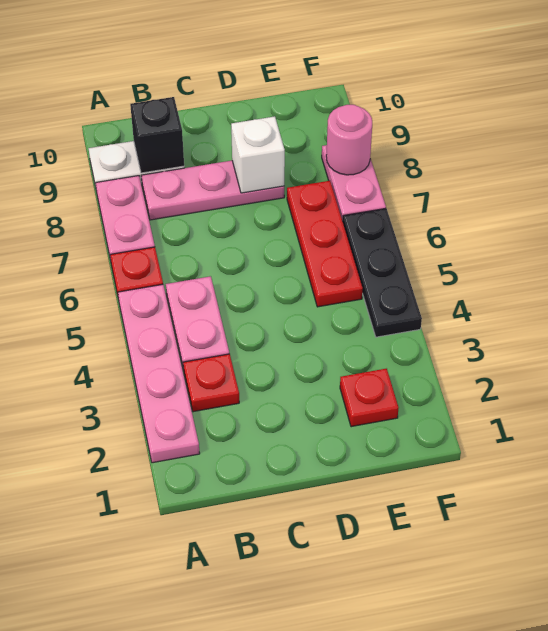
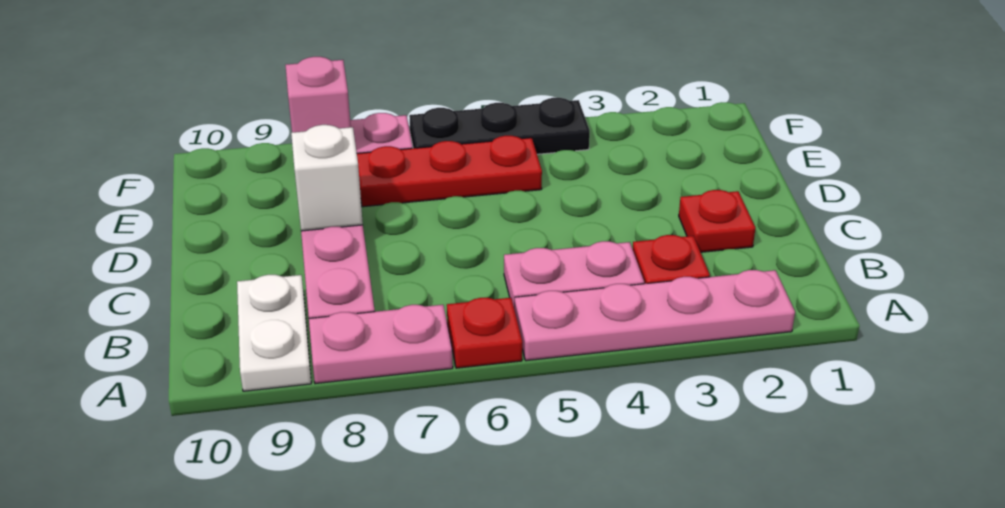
black 1x1 brick [130,97,184,173] -> none
red 1x1 plate [340,369,398,427] -> red 1x1 plate moved to [679,190,755,252]
pink 1x1 round brick [326,105,372,175] -> pink 1x1 brick [286,57,351,132]

